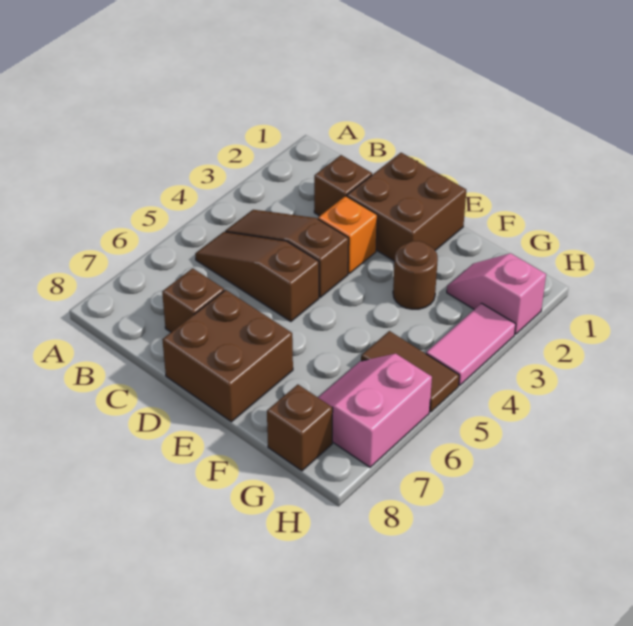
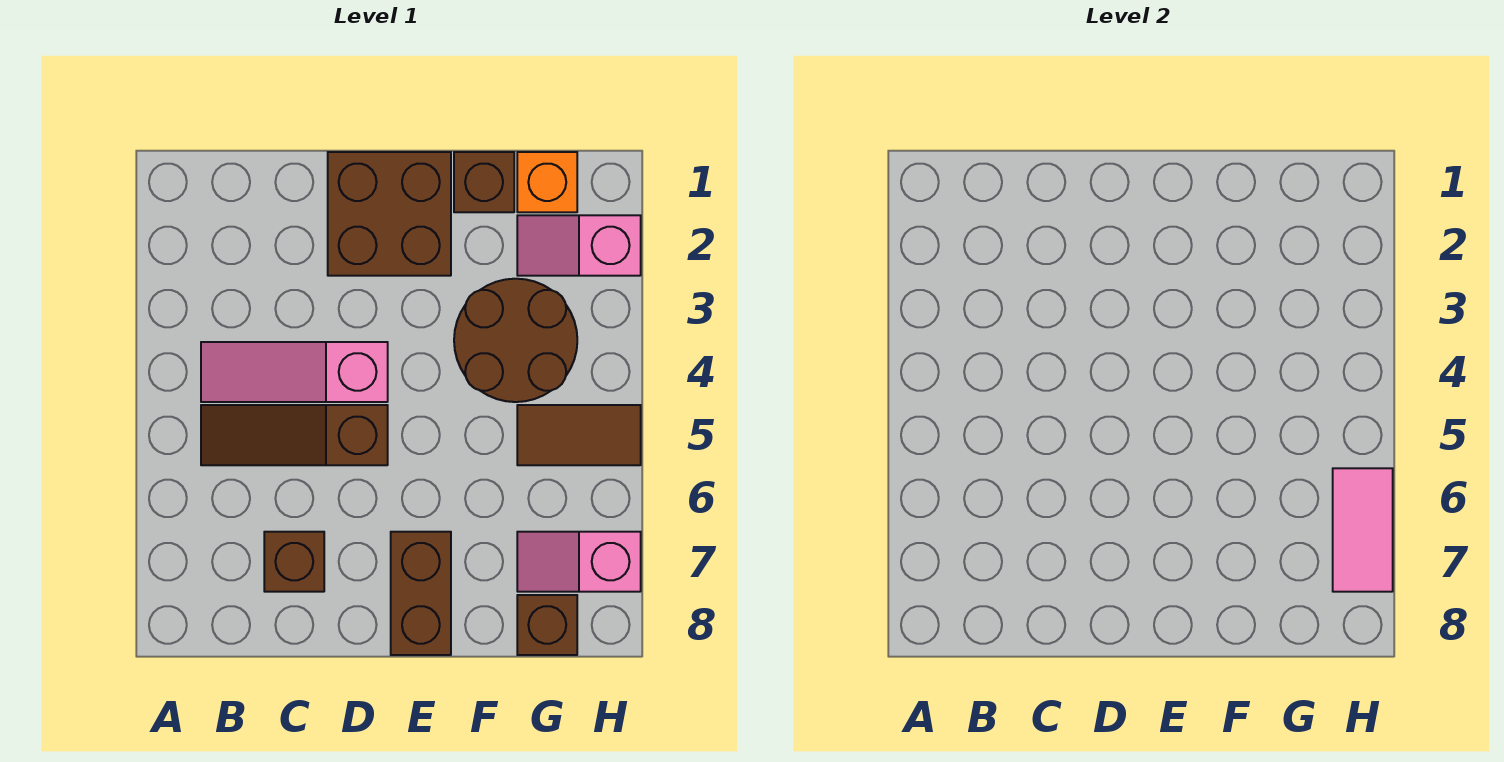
brown 1x3 slope [225,210,349,297] -> pink 1x3 slope [201,342,388,402]
brown 1x1 brick [314,155,372,216] -> brown 1x1 brick moved to [454,152,514,212]
orange 1x1 brick [318,196,377,273] -> orange 1x1 brick moved to [517,152,577,212]
brown 2x2 brick [162,290,293,422] -> brown 1x2 brick [391,532,451,655]
brown 1x1 round brick [393,241,438,309] -> brown 2x2 round brick [454,279,577,402]
pink 2x2 slope [318,354,432,467] -> pink 1x2 slope [517,532,641,592]
pink 1x2 tile [426,303,516,385] -> pink 1x2 tile moved to [1333,468,1393,592]

